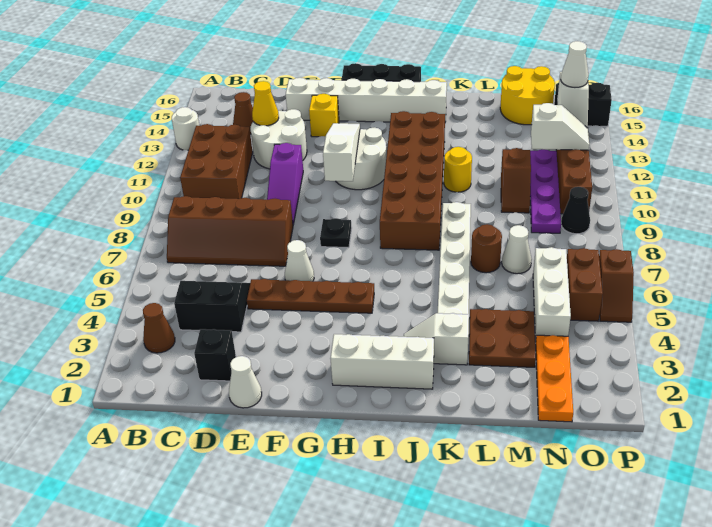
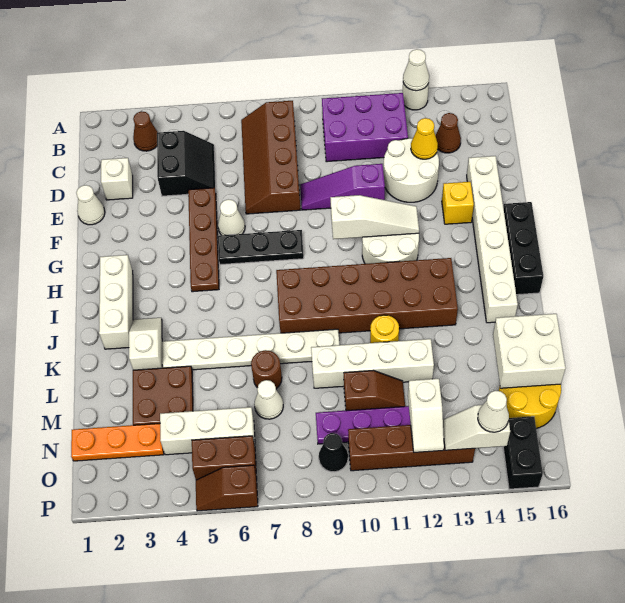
none -> white 1x1 cone [403,49,429,91]
brown 2x3 brick [180,124,253,199] -> purple 2x3 brick [322,93,408,162]
black 1x1 brick [194,329,236,381] -> white 1x1 brick [101,158,133,200]
black 1x1 plate [320,218,352,248] -> black 1x3 plate [218,230,304,265]
none -> white 1x4 brick [311,339,434,388]
none -> white 2x2 brick [493,314,565,388]
brown 1x2 slope [501,148,531,213] -> brown 1x2 slope turned to [344,370,405,411]

